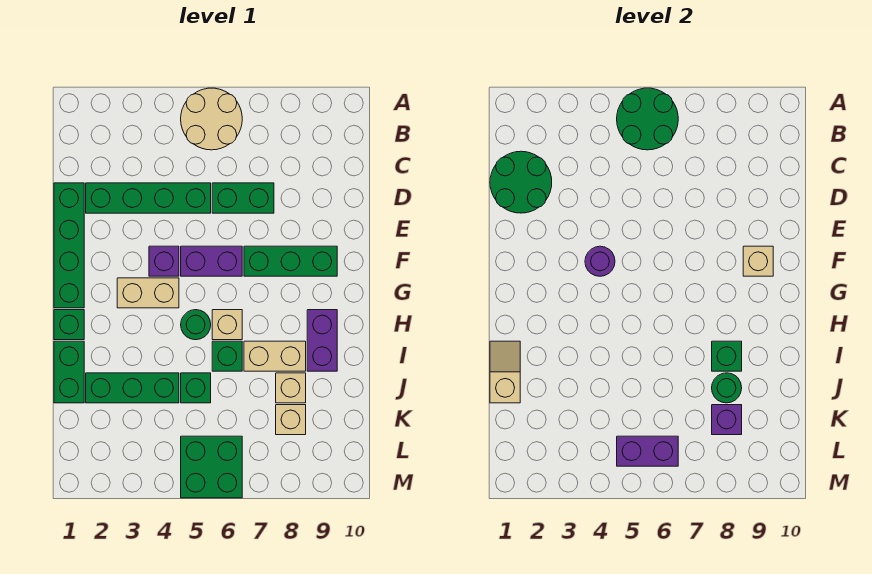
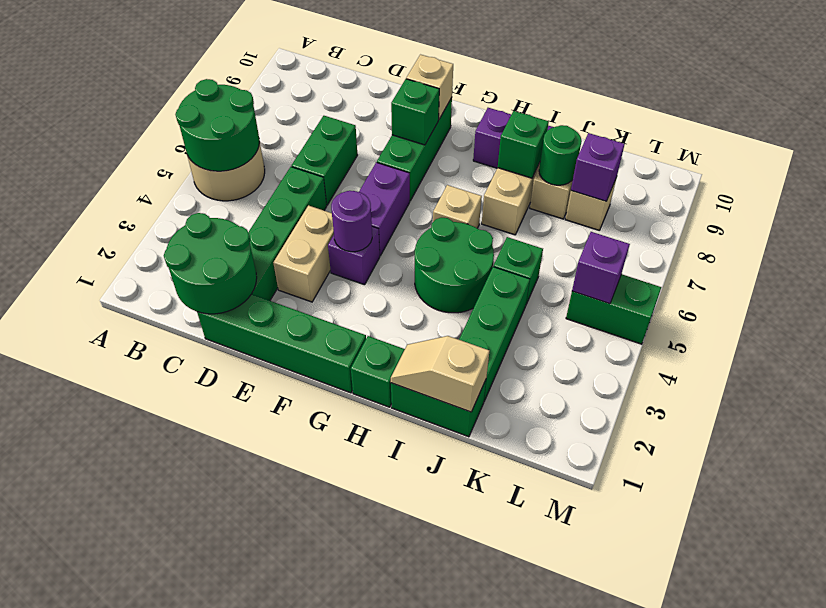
tan 1x2 brick [117,278,179,308] -> tan 1x2 brick moved to [273,206,334,302]
green 1x1 round brick [181,310,211,340] -> green 2x2 round brick [415,218,494,313]
green 1x1 brick [212,341,242,371] -> green 1x1 brick moved to [391,79,439,145]
green 2x2 brick [181,436,242,498] -> green 1x2 brick [566,274,661,344]
purple 1x2 brick [617,436,678,466] -> purple 1x1 brick [572,232,630,304]

